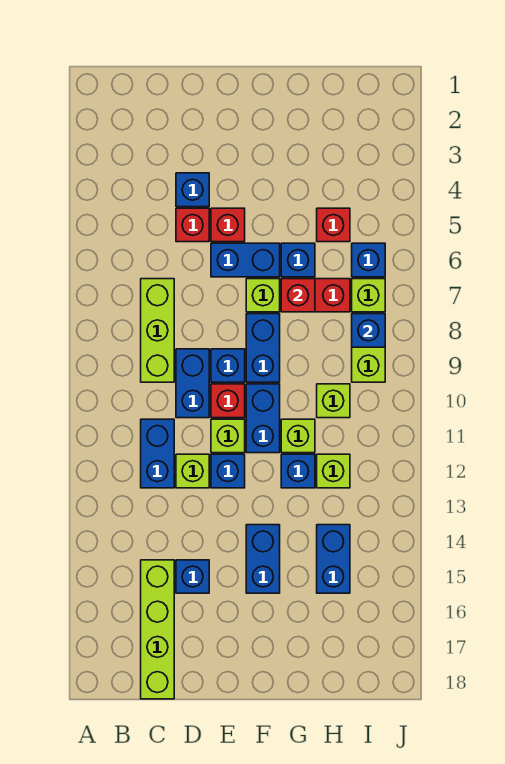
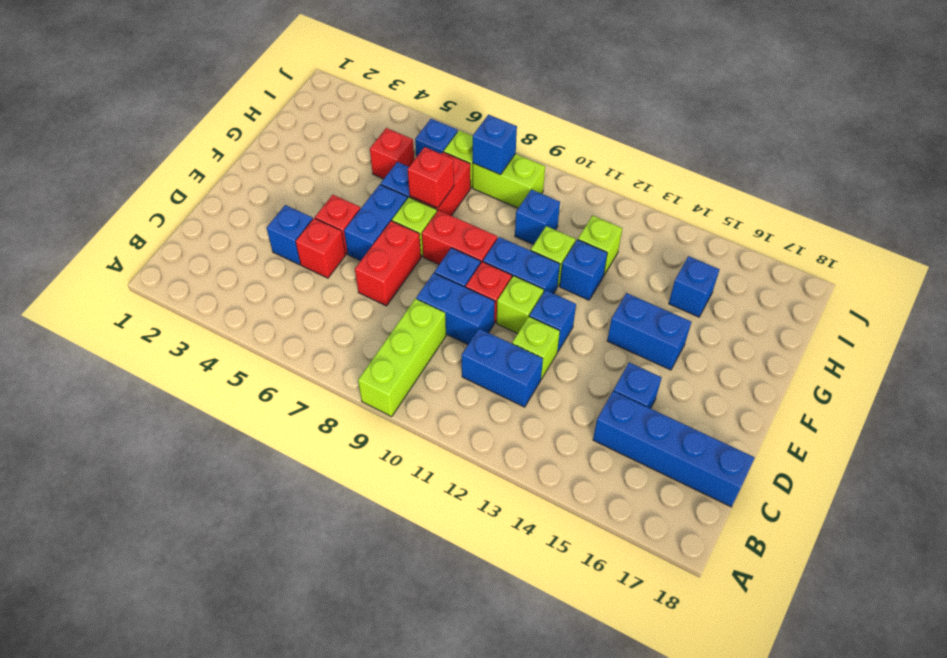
lime 1x3 brick [141,279,174,382] -> lime 1x3 brick turned to [358,299,446,417]
lime 1x4 brick [141,560,174,699] -> blue 1x4 brick [593,391,755,507]
none -> red 1x2 brick [355,221,421,306]
blue 1x2 brick [246,314,280,382] -> red 1x2 brick [422,210,497,264]
lime 1x1 brick [317,384,350,418] -> blue 1x1 brick [515,189,560,245]
blue 1x2 brick [317,525,350,593] -> blue 1x1 brick [669,256,720,317]

